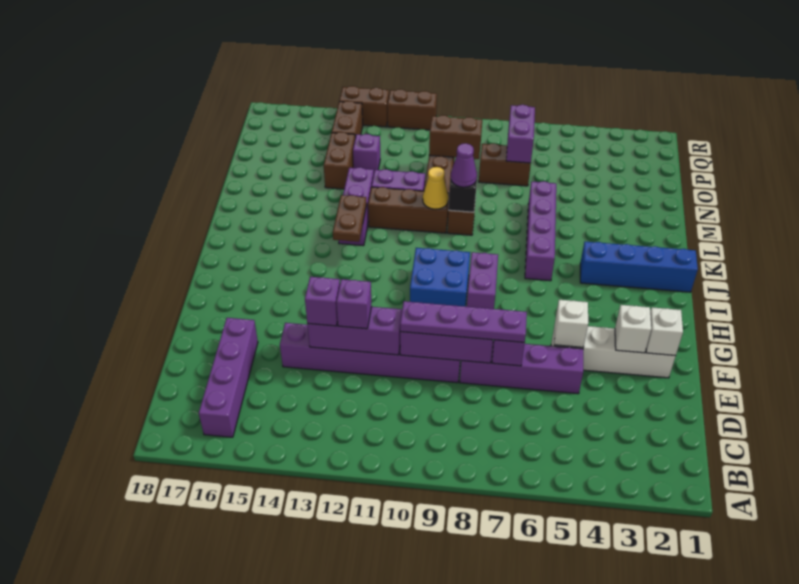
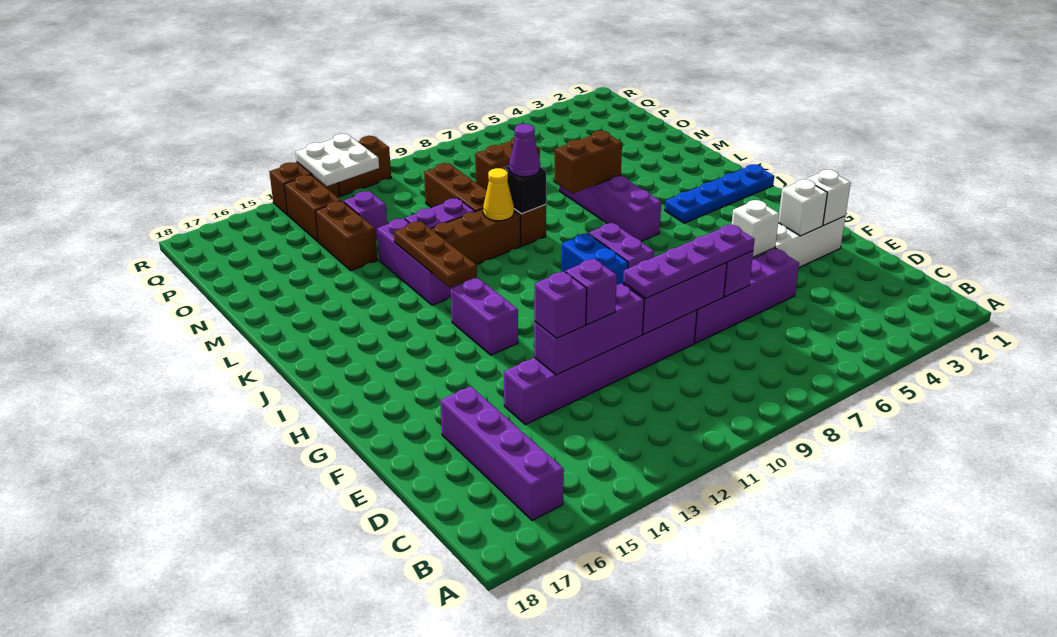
blue 2x2 brick [410,248,470,306] -> blue 1x2 brick [561,233,628,285]
blue 1x4 brick [580,242,698,292] -> blue 1x4 plate [665,164,774,223]
brown 1x2 plate [333,195,367,242] -> brown 1x3 plate [394,221,477,287]
purple 1x2 brick [506,105,535,163] -> purple 1x2 brick moved to [451,278,518,355]
brown 1x2 brick [429,115,482,159] -> brown 1x2 brick moved to [554,131,622,194]
none -> white 2x2 plate [296,134,379,186]

